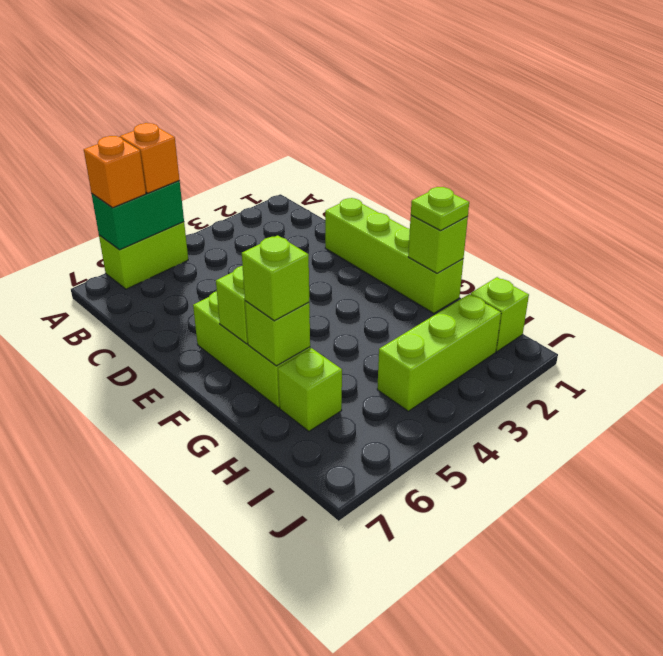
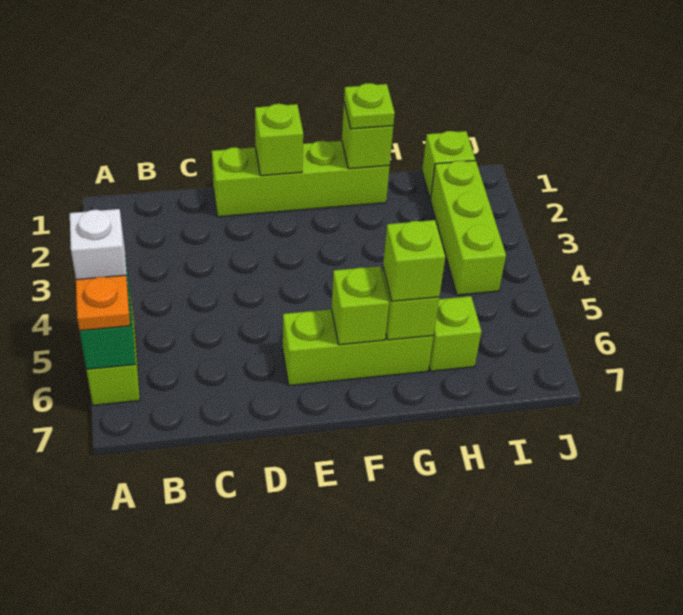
orange 1x1 brick [120,123,179,193] -> white 1x1 brick [70,209,127,279]
orange 1x1 brick [84,136,146,208] -> orange 1x1 plate [76,275,130,331]
none -> lime 1x1 brick [255,104,303,176]

